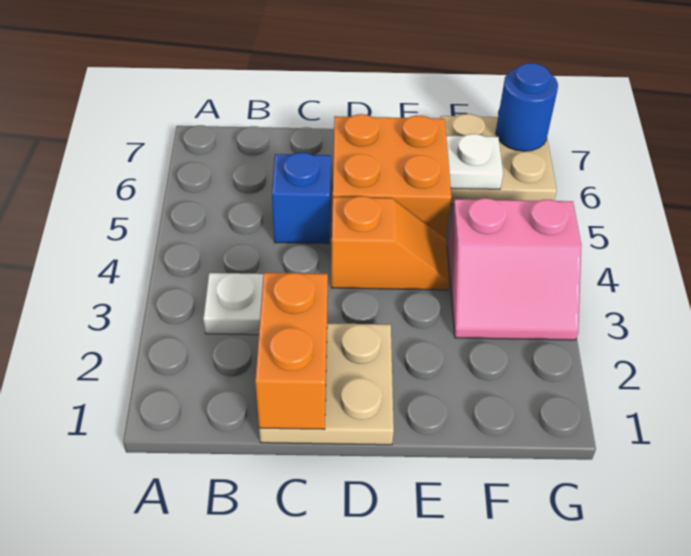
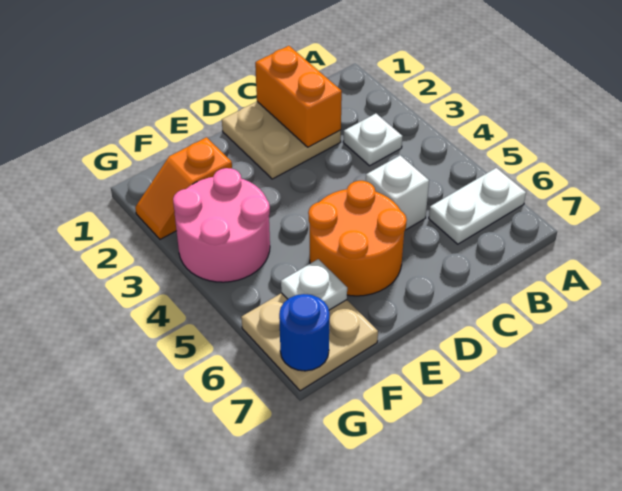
none -> white 1x2 plate [429,168,526,244]
blue 1x1 brick [272,153,331,244] -> white 1x1 brick [366,155,429,230]
orange 1x2 slope [331,196,449,290] -> orange 1x2 slope moved to [135,137,232,239]
orange 2x2 brick [333,114,451,238] -> orange 2x2 round brick [308,181,407,296]
pink 2x2 slope [448,198,582,340] -> pink 2x2 round brick [173,168,270,282]

